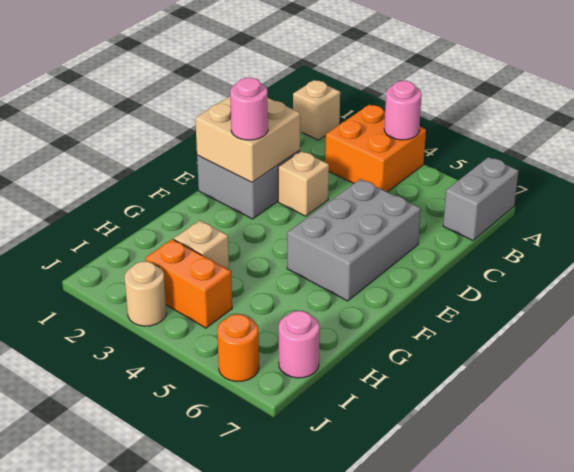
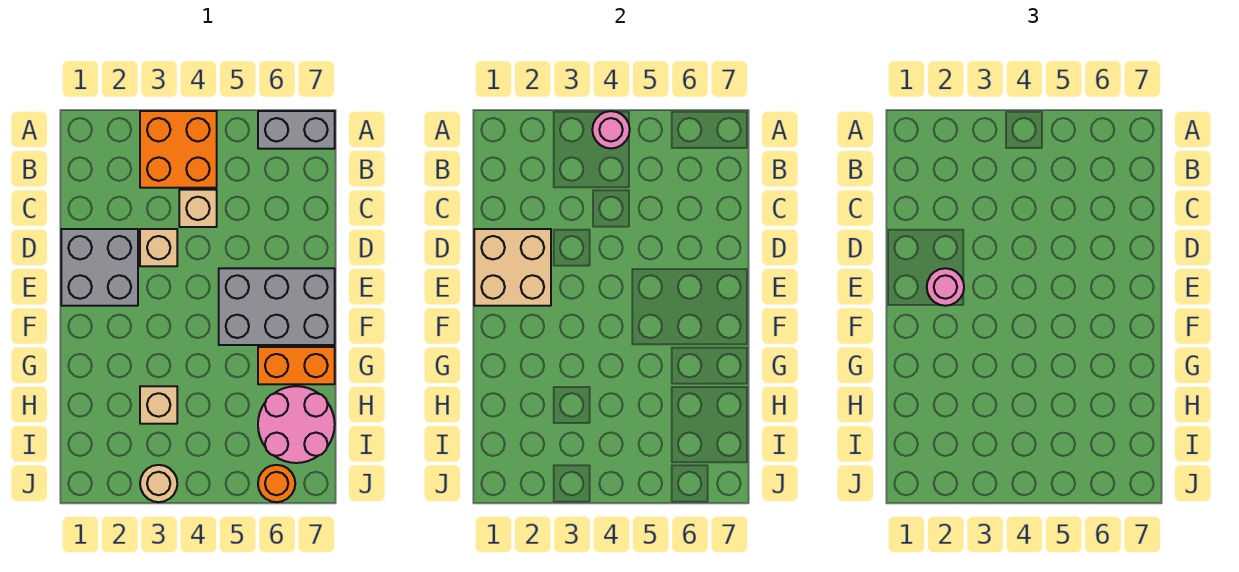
tan 1x1 brick [293,80,340,140] -> tan 1x1 brick moved to [179,190,217,227]
grey 1x2 brick [443,157,518,241] -> grey 1x2 brick turned to [258,111,335,149]
grey 2x3 brick [287,179,421,301] -> grey 2x3 brick turned to [219,268,335,345]
orange 1x2 brick [146,239,232,328] -> orange 1x2 brick moved to [258,347,335,384]
pink 1x1 round brick [279,311,320,378] -> pink 2x2 round brick [258,386,335,463]

